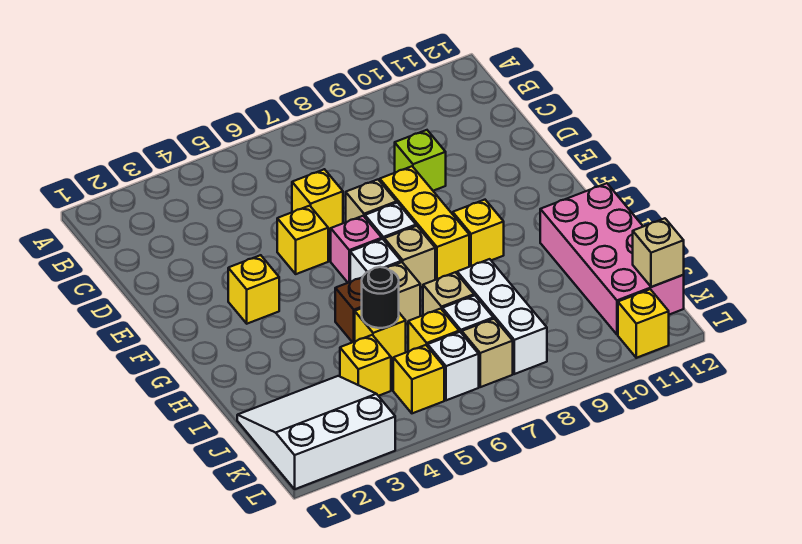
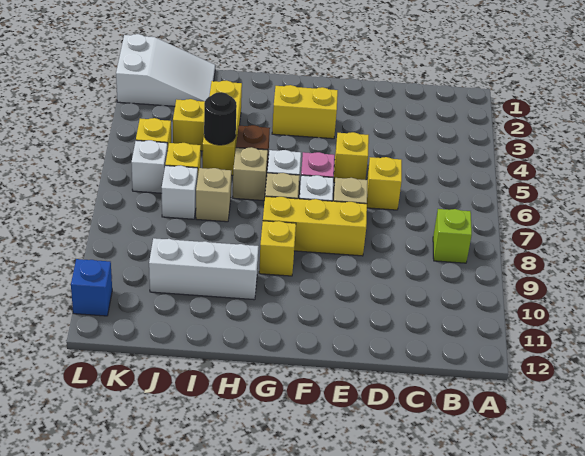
lime 1x1 brick [395,130,446,191] -> lime 1x1 brick moved to [433,209,472,263]
yellow 1x1 brick [228,255,279,324] -> yellow 1x2 brick [272,85,338,139]
pink 2x4 brick [540,183,684,335] -> none
yellow 1x1 brick [355,308,406,360] -> yellow 1x3 brick [202,80,242,175]
white 1x3 brick [457,259,547,374] -> white 1x3 brick moved to [149,238,259,300]
white 3x3 slope [237,376,395,489] -> white 2x3 slope [116,34,215,106]
tan 1x1 brick [462,319,513,387] -> none
tan 1x1 brick [633,218,684,287] -> none
yellow 1x1 brick [618,289,669,358] -> blue 1x1 brick [71,259,112,316]

